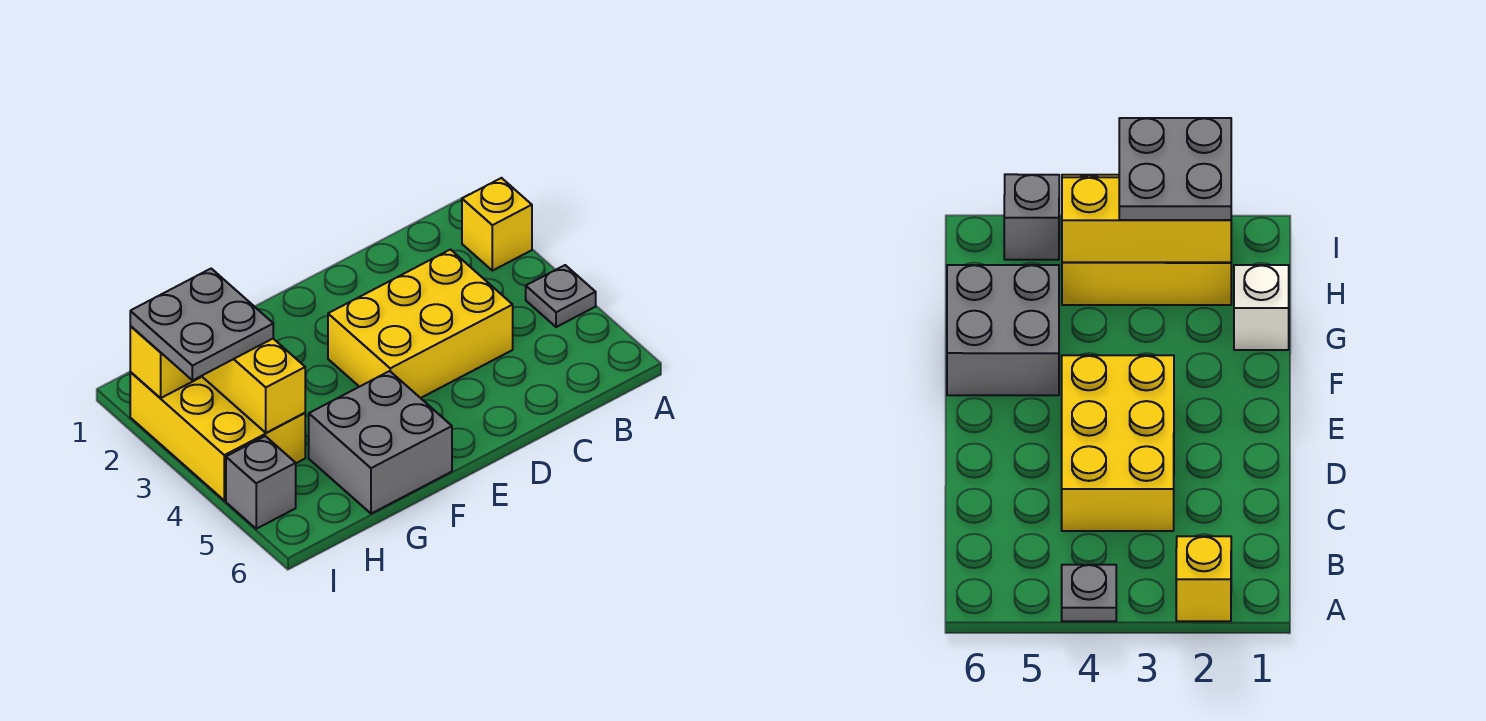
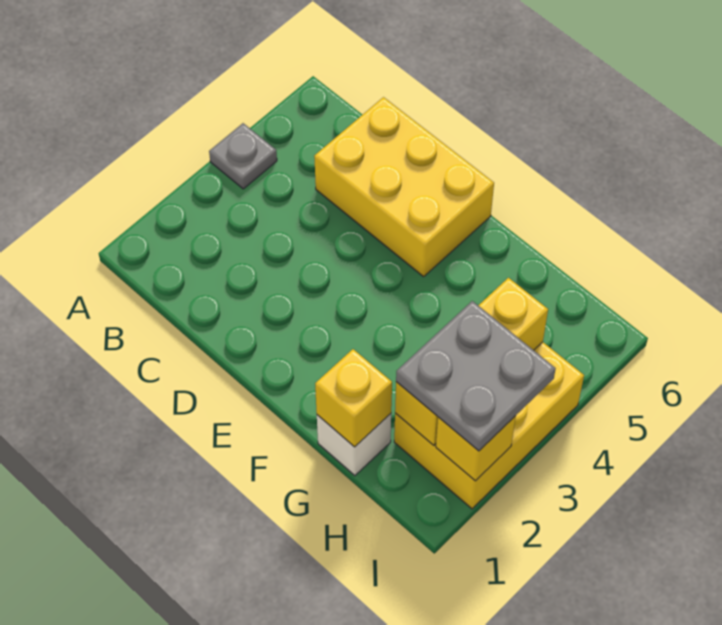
yellow 1x1 brick [462,178,532,271] -> yellow 1x1 brick moved to [315,349,392,447]
yellow 2x3 brick [328,250,513,398] -> yellow 2x3 brick moved to [314,97,494,277]
grey 2x2 brick [309,371,452,514] -> none
grey 1x1 brick [226,436,296,529] -> none

